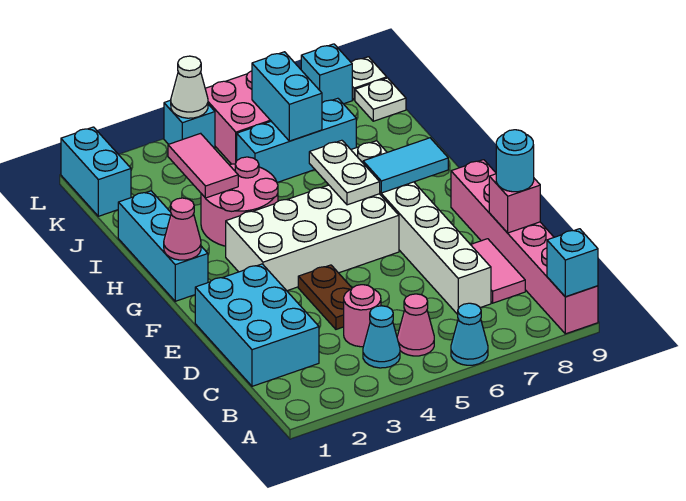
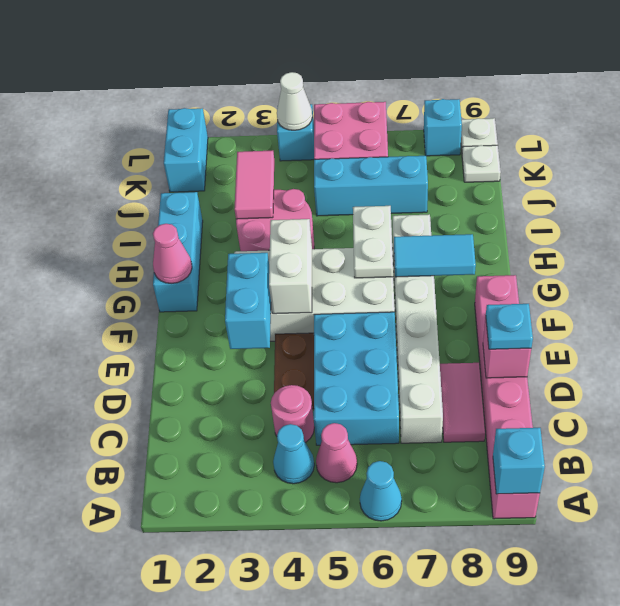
cyan 2x3 brick [195,264,319,386] -> cyan 2x3 brick moved to [314,312,399,445]
cyan 1x1 round brick [496,130,534,192] -> cyan 1x1 plate [486,304,533,349]
none -> white 1x2 brick [269,219,312,314]
cyan 1x2 brick [252,52,322,141] -> cyan 1x2 brick moved to [225,253,271,349]

